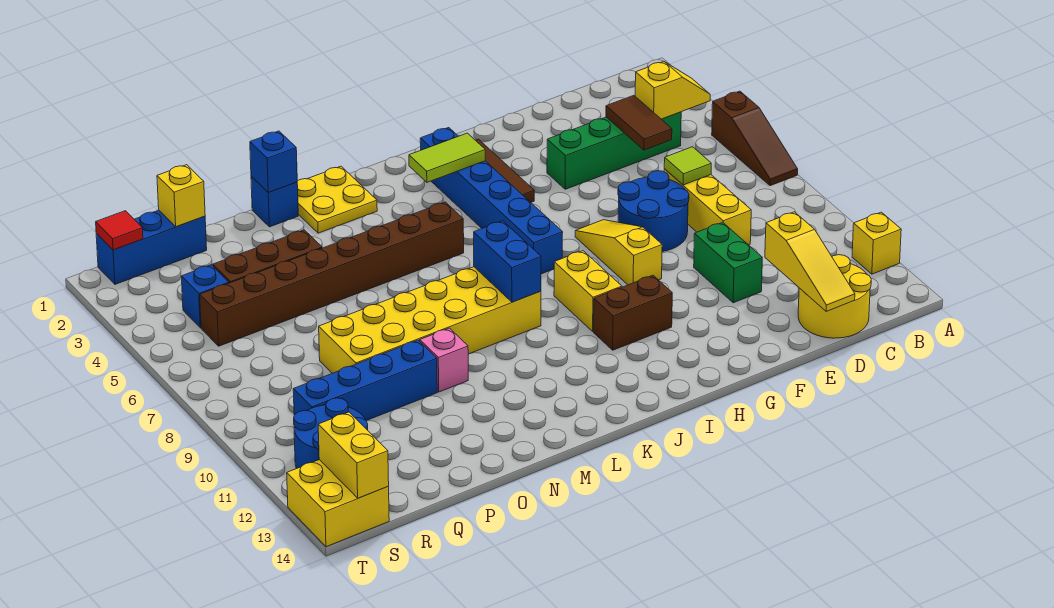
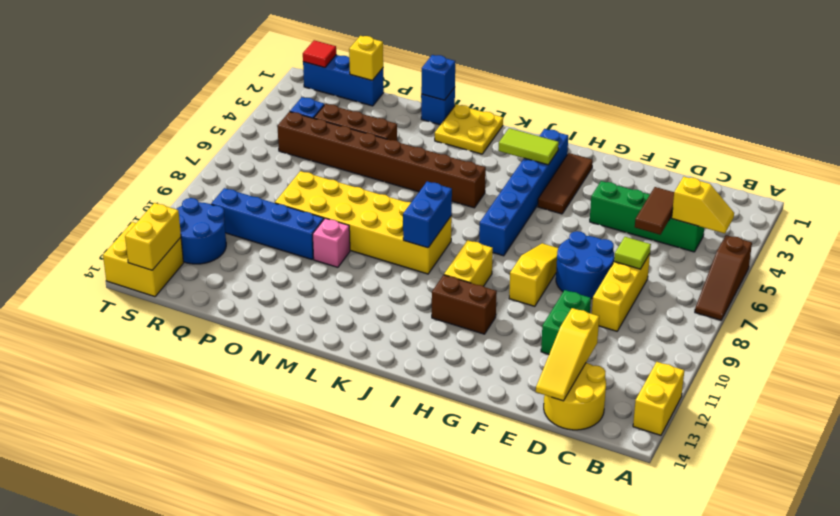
yellow 1x1 brick [852,212,901,274] -> yellow 1x2 brick [633,362,684,435]

